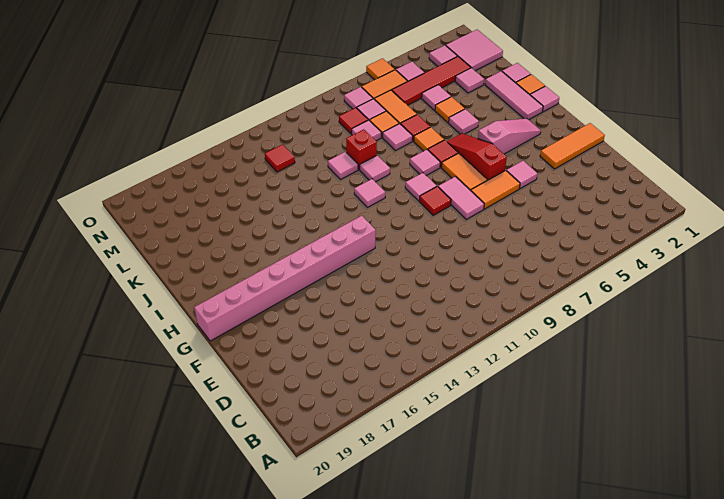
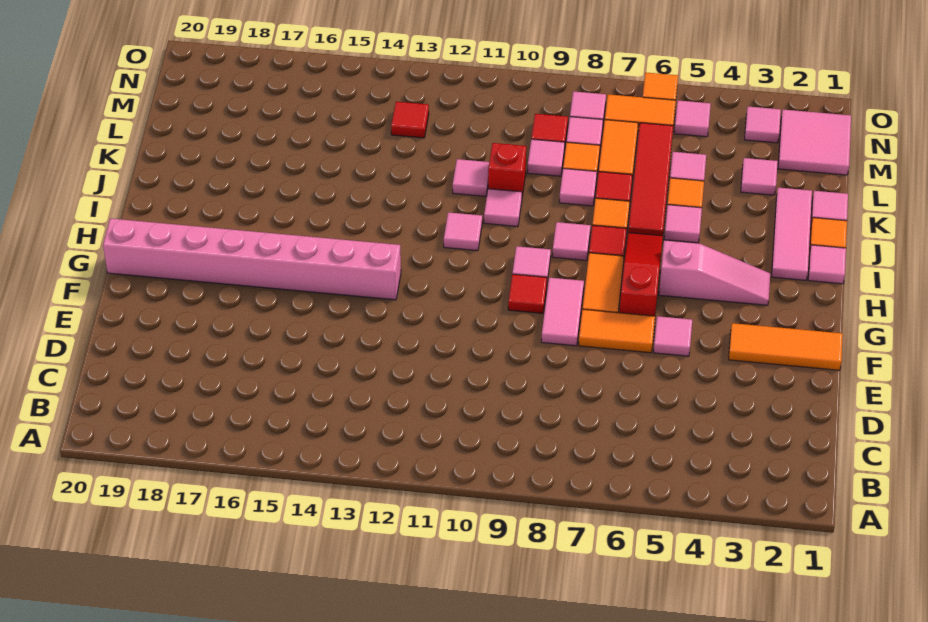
red 1x4 tile [392,56,471,105] -> red 1x4 tile turned to [628,123,673,236]

